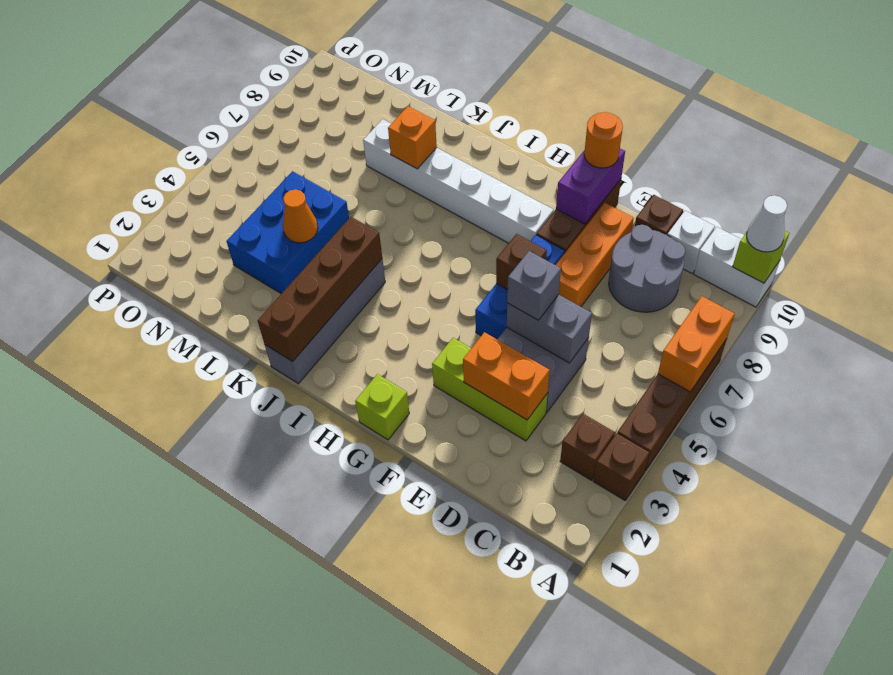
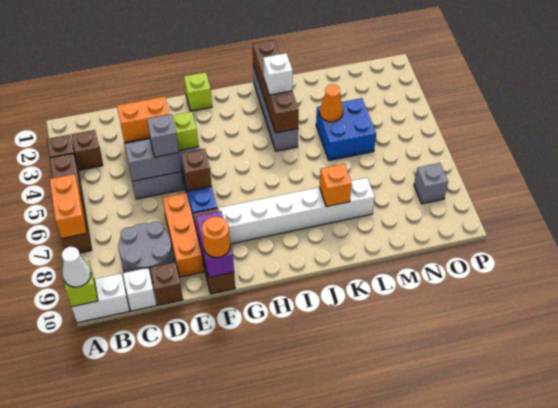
none -> white 1x1 brick [263,53,293,95]
blue 2x3 brick [226,171,349,294] -> blue 2x2 brick [316,98,376,161]
none -> grey 1x1 brick [414,163,448,204]

